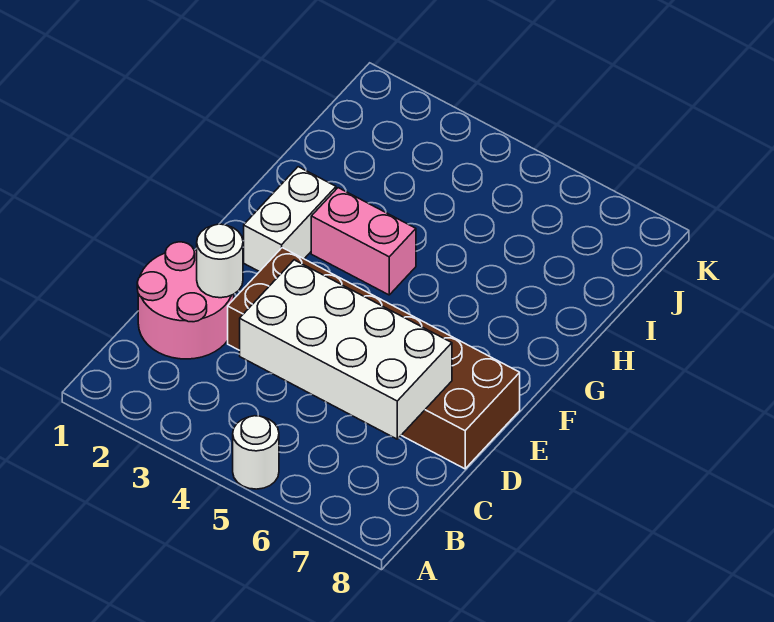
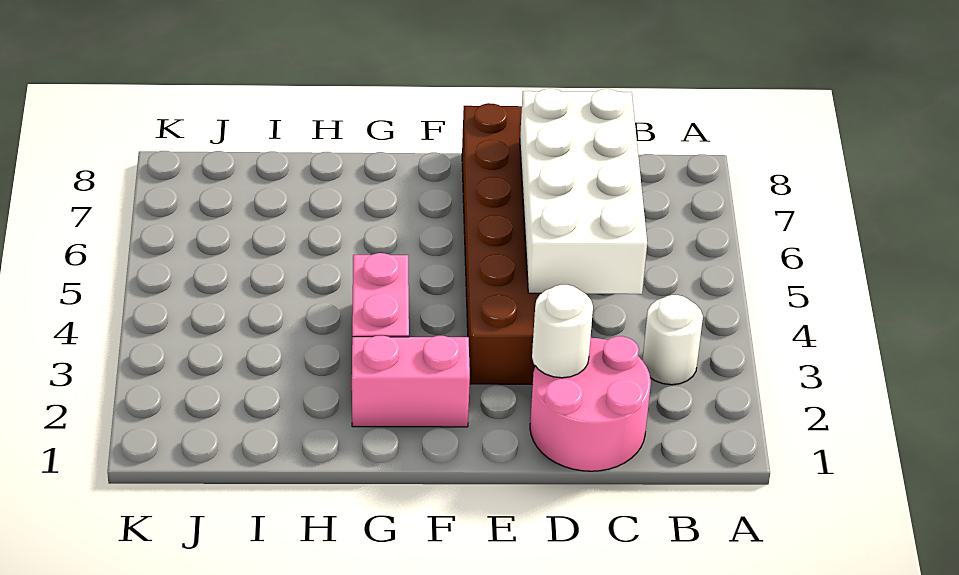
white 1x1 round brick [233,416,279,489] -> white 1x1 round brick moved to [642,295,703,385]
white 1x2 brick [244,167,336,272] -> pink 1x2 brick [352,336,470,427]

